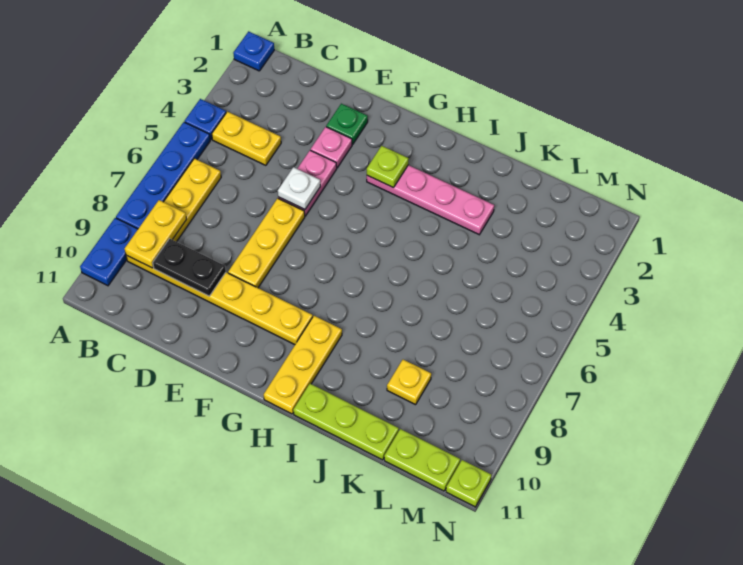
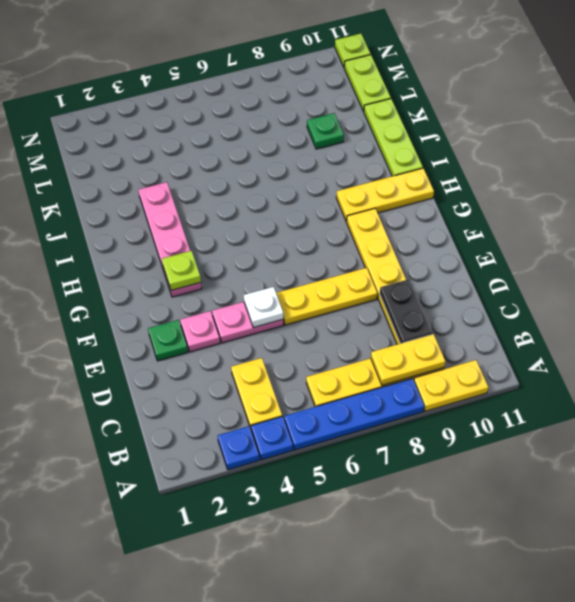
blue 1x1 plate [233,31,274,71] -> blue 1x1 plate moved to [218,426,260,470]
blue 1x2 plate [80,218,138,286] -> yellow 1x2 plate [414,360,489,411]
yellow 1x1 plate [387,360,431,405] -> green 1x1 plate [307,113,344,149]

